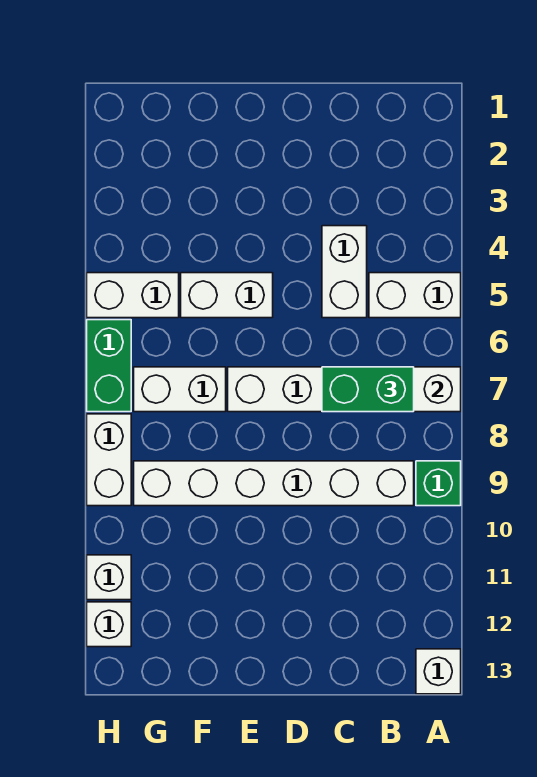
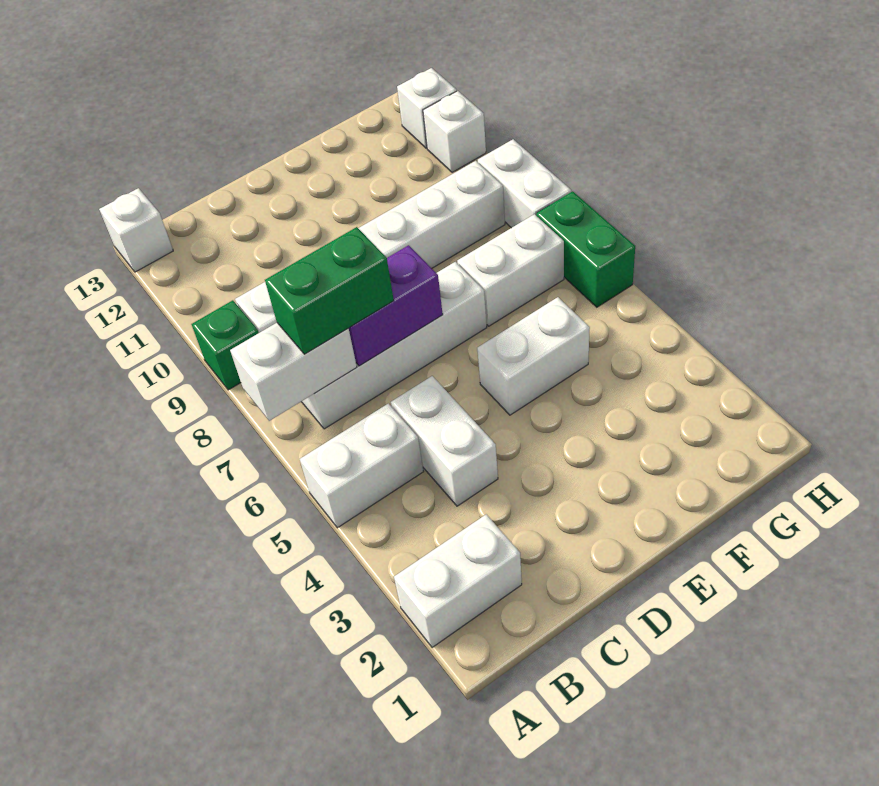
none -> purple 1x2 brick [348,245,443,366]
white 1x2 brick [87,273,179,318] -> white 1x2 brick moved to [394,514,522,648]

